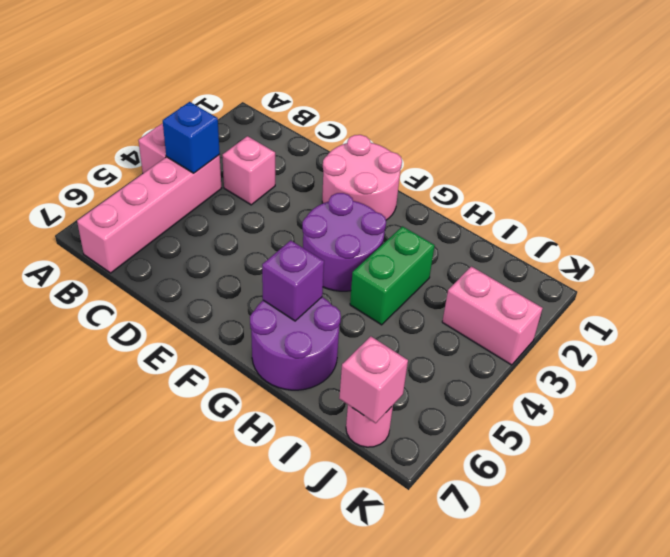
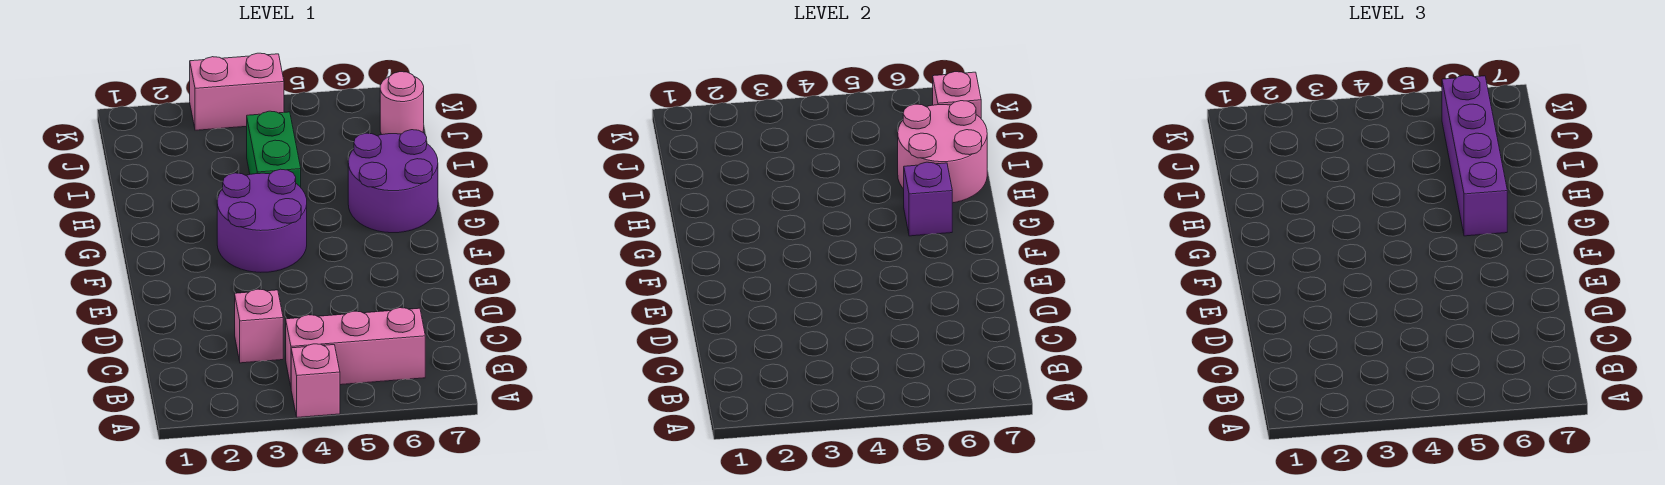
pink 1x4 brick [77,155,222,273] -> pink 1x3 brick [286,308,425,386]
blue 1x1 brick [163,102,220,173] -> none
pink 2x2 round brick [322,135,402,220] -> pink 2x2 round brick moved to [898,101,987,203]
none -> purple 1x4 brick [1442,75,1507,236]
green 1x2 brick [350,226,435,325] -> green 1x2 brick turned to [247,111,301,187]
pink 1x2 brick [442,266,543,365] -> pink 1x2 brick turned to [190,53,284,130]

